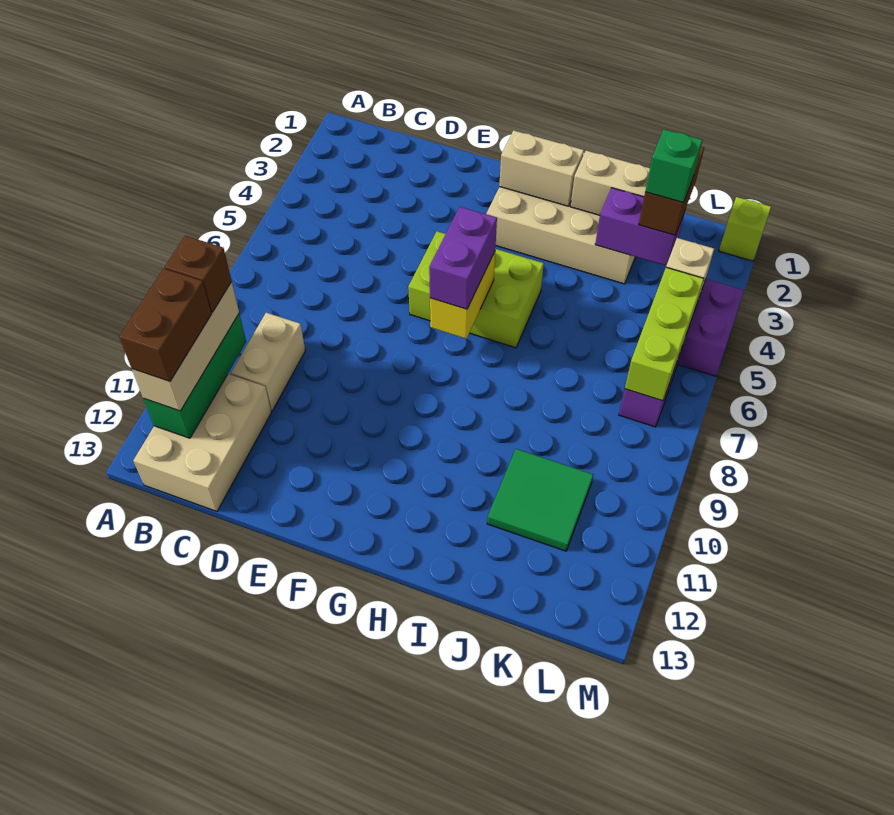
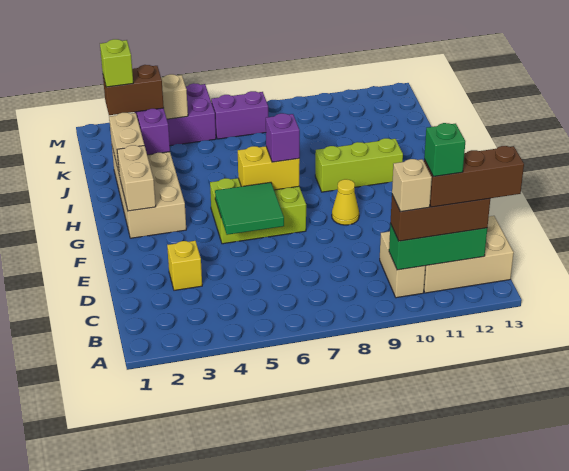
tan 1x3 brick [132,282,239,411] -> brown 1x3 brick [390,195,490,241]
brown 1x1 brick [165,236,232,312] -> tan 1x1 brick [392,159,432,212]
brown 1x2 brick [119,269,211,381] -> brown 1x3 brick [424,146,524,207]
tan 1x2 brick [231,313,305,411] -> tan 1x2 brick turned to [380,231,425,298]
none -> yellow 1x1 brick [167,241,202,290]
lime 2x3 brick [408,231,544,348] -> lime 2x3 brick turned to [210,178,306,244]
none -> yellow 1x1 cone [332,179,359,225]
purple 1x2 brick [429,207,497,309] -> purple 1x1 brick [266,113,300,162]
green 2x2 tile [487,449,593,551] -> green 2x2 tile moved to [215,182,284,235]
green 1x1 brick [645,129,702,203] -> green 1x1 brick moved to [424,123,465,177]
lime 1x3 brick [625,267,704,401] -> lime 1x3 brick moved to [315,138,403,192]
lime 1x1 brick [719,197,771,261] -> lime 1x1 brick moved to [100,39,133,87]

